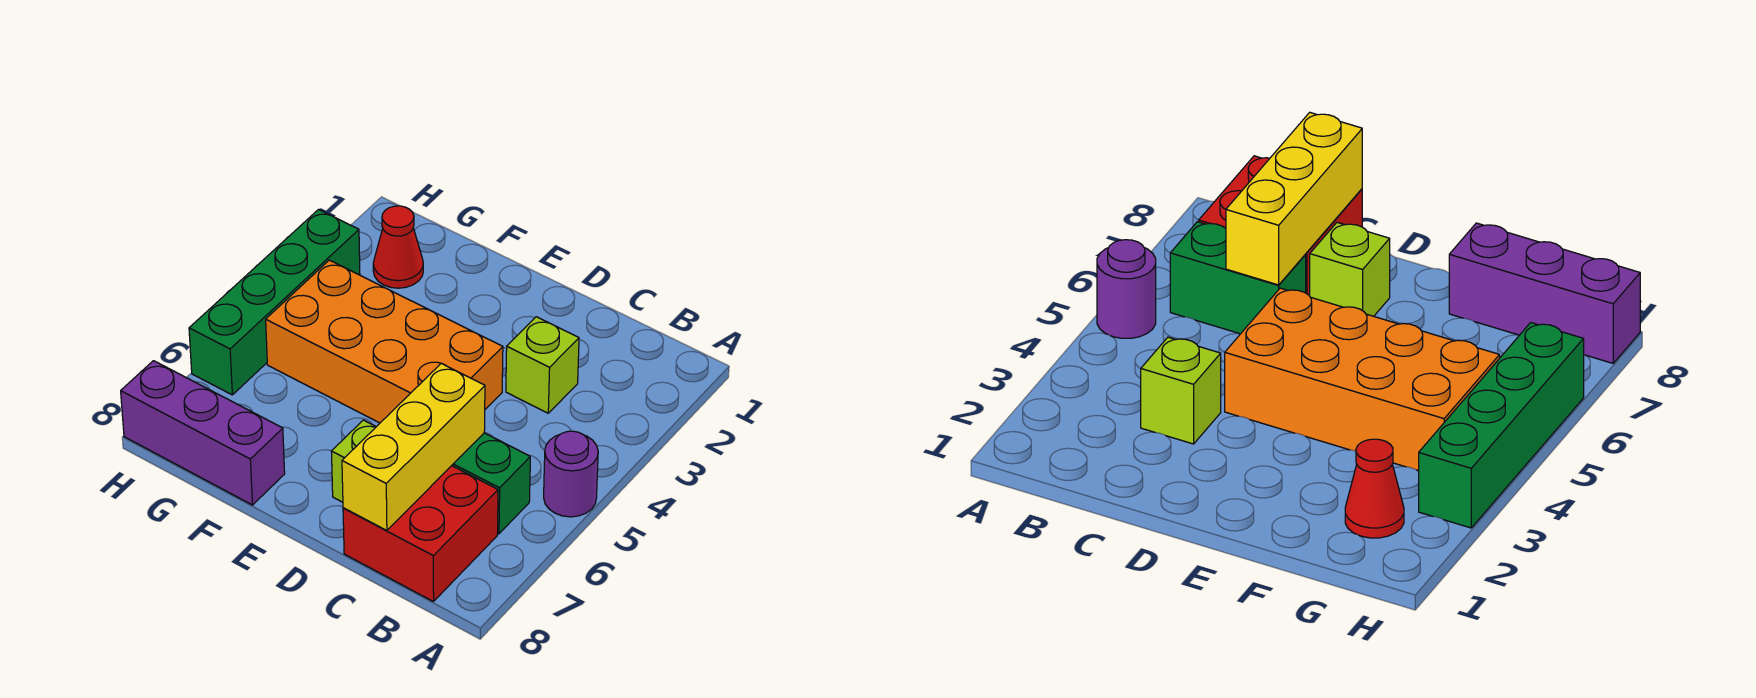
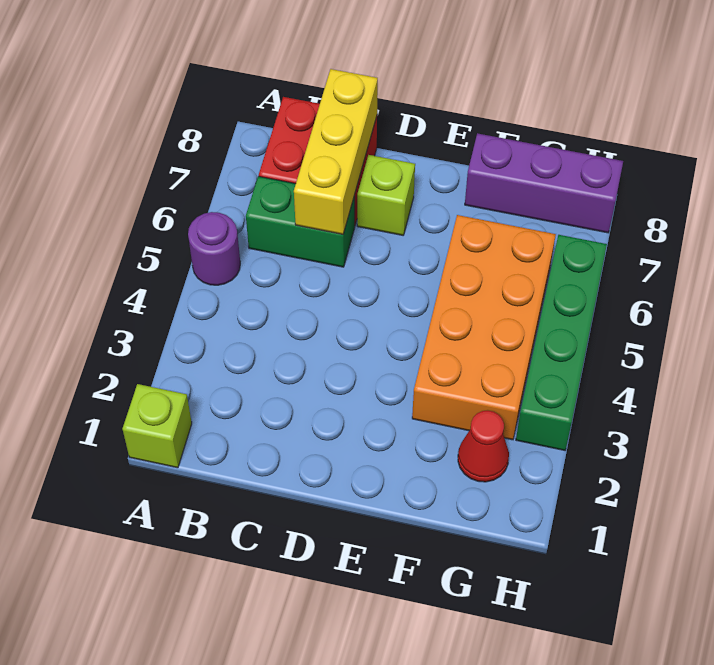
lime 1x1 brick [506,317,579,413] -> lime 1x1 brick moved to [122,384,192,468]
orange 2x4 brick [266,260,503,423] -> orange 2x4 brick turned to [412,215,556,440]

